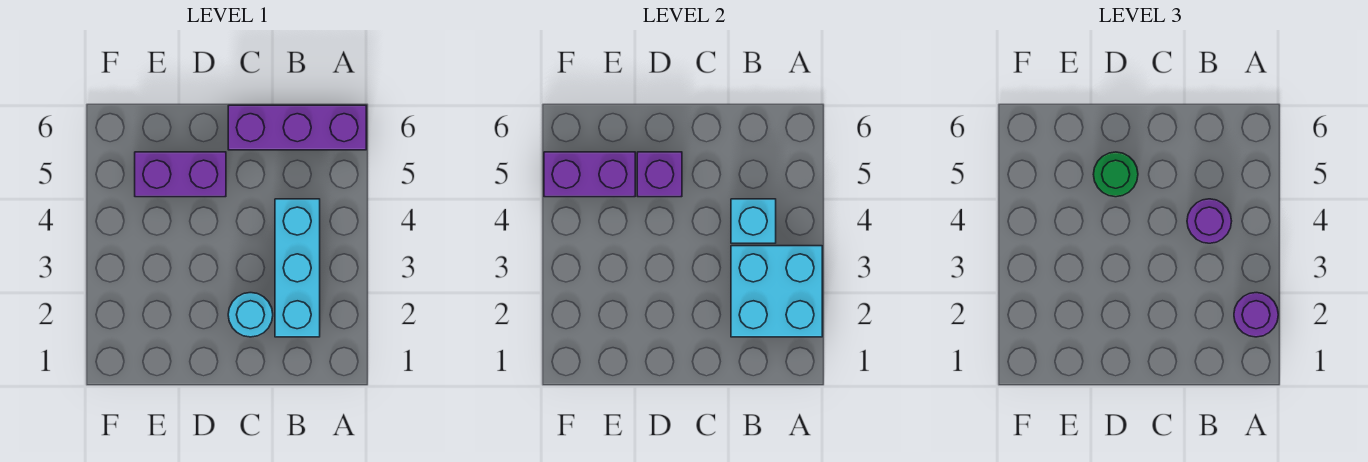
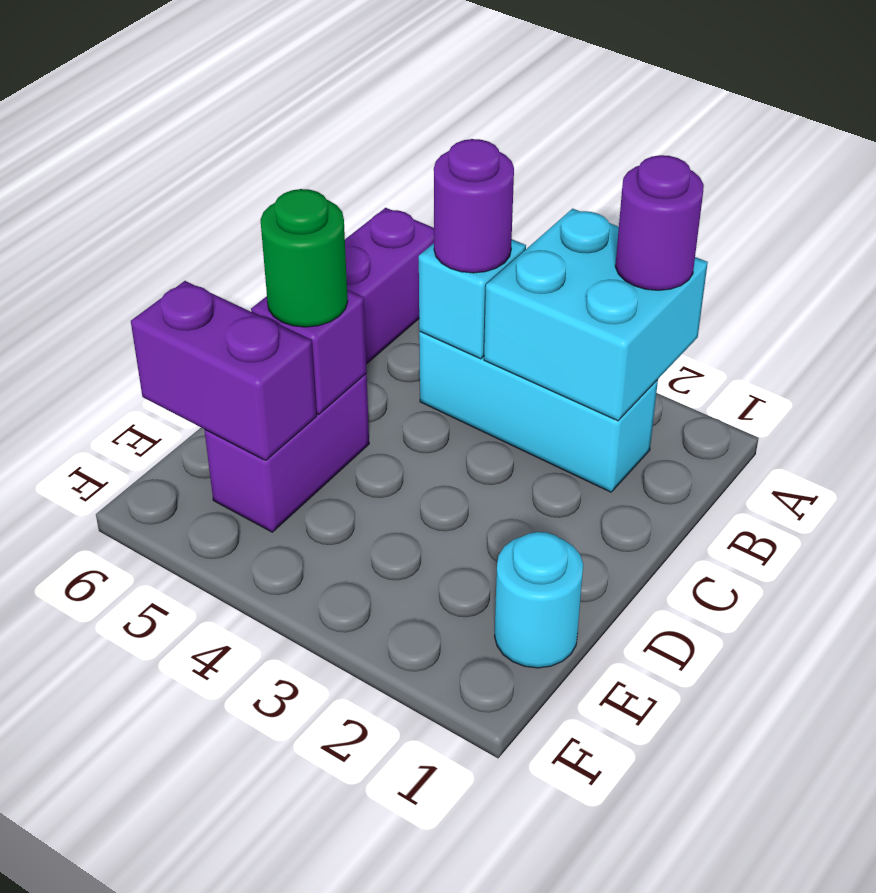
cyan 1x1 round brick [228,293,273,337] -> cyan 1x1 round brick moved to [495,532,583,668]
purple 1x2 brick [544,152,635,197] -> purple 1x2 brick turned to [131,281,316,460]

